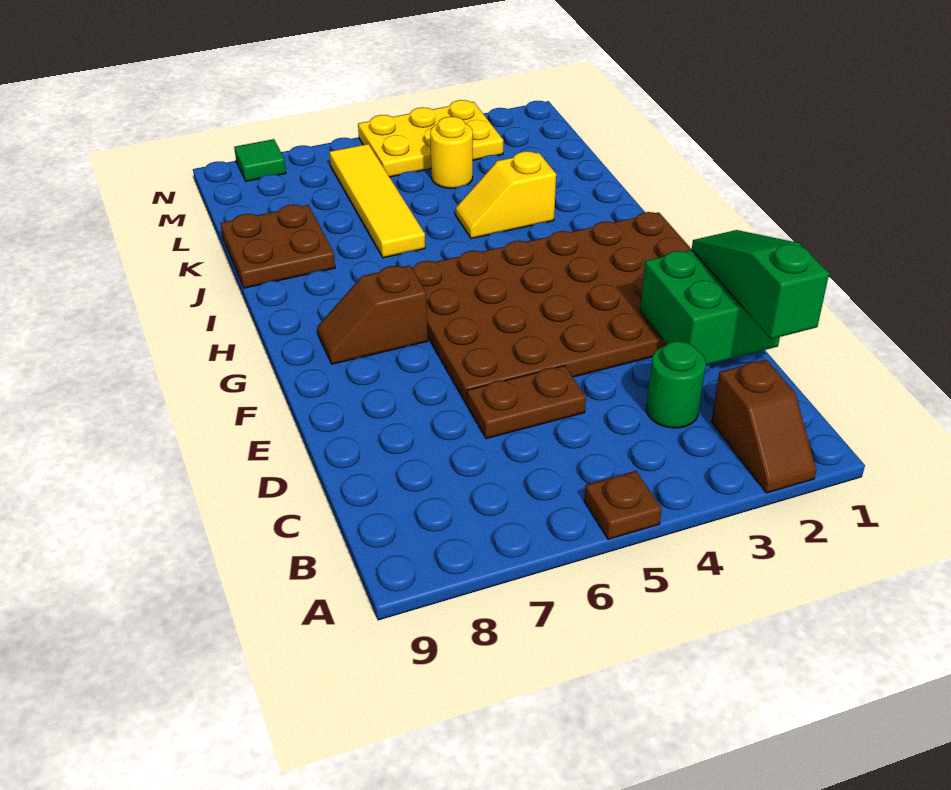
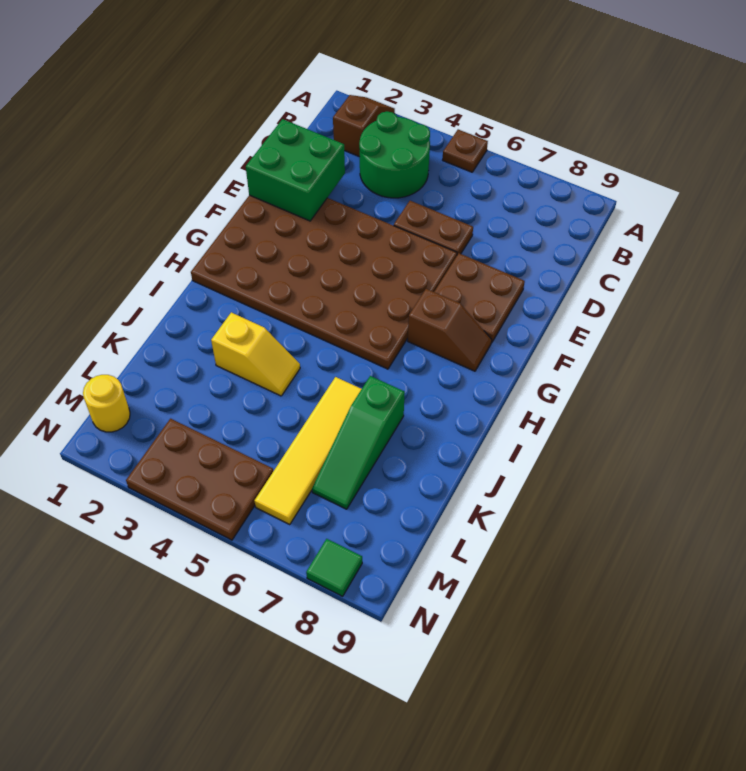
green 1x3 slope [692,230,829,339] -> green 1x3 slope moved to [312,376,405,509]
green 1x1 round brick [647,341,706,428] -> green 2x2 round brick [359,111,430,198]
brown 2x2 plate [221,205,335,288] -> brown 2x2 plate moved to [434,253,525,343]
yellow 1x1 round brick [430,117,473,188] -> yellow 1x1 round brick moved to [83,375,130,432]
yellow 2x3 plate [358,100,503,177] -> brown 2x3 plate [126,419,273,540]

